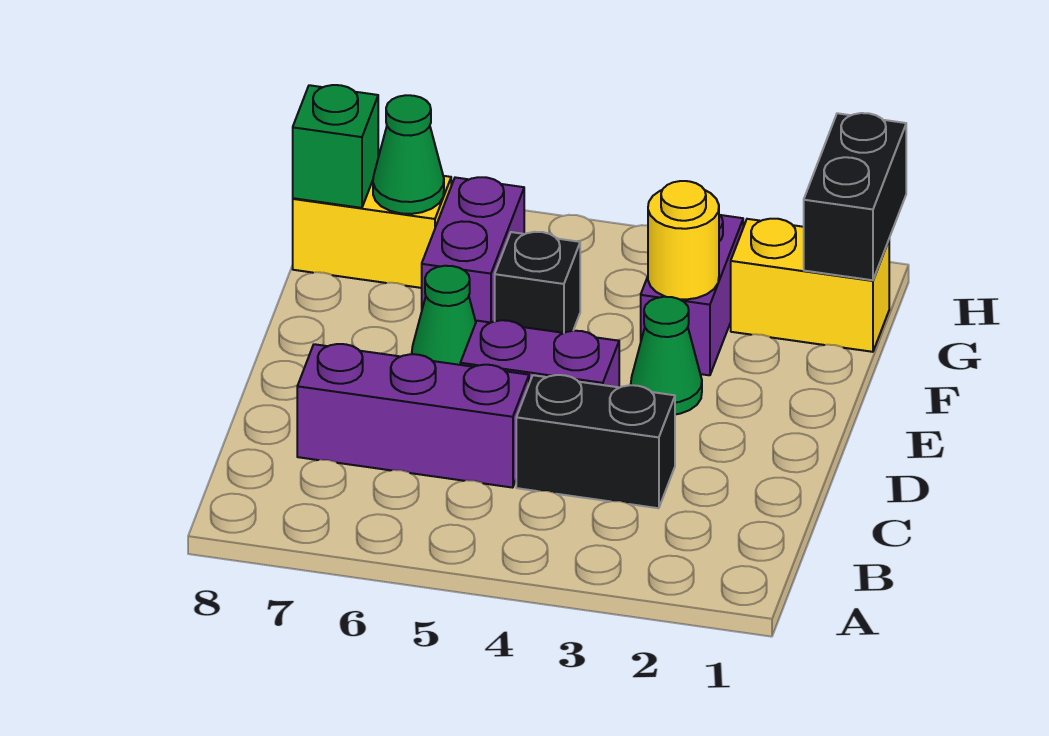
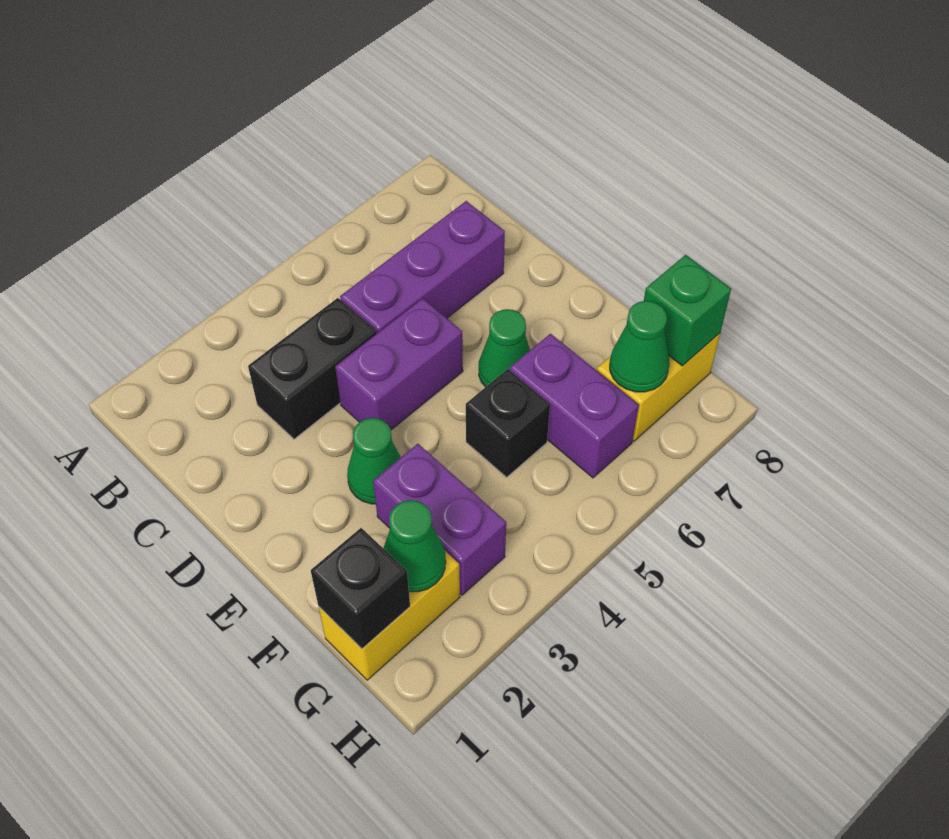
yellow 1x1 round brick [648,181,719,300] -> none
black 1x2 brick [804,113,906,280] -> black 1x1 brick [311,528,410,649]
none -> green 1x1 cone [383,500,446,592]

